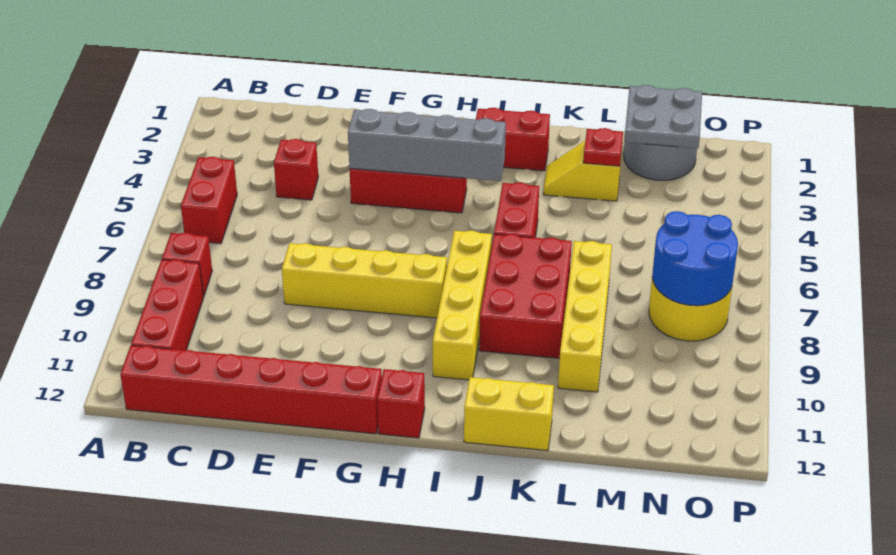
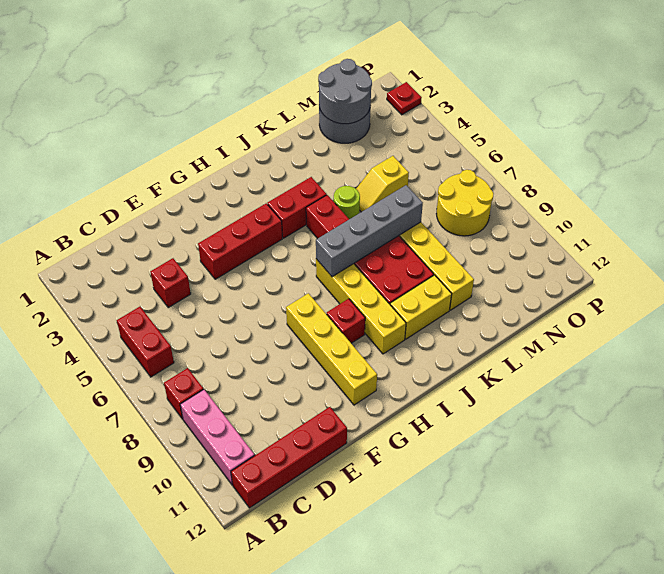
red 1x3 brick [131,260,203,350] -> pink 1x3 brick [180,390,255,485]
red 1x6 brick [120,345,382,434] -> red 1x4 brick [231,407,347,508]
yellow 1x4 brick [282,243,447,318] -> yellow 1x4 brick turned to [286,293,377,405]
grey 1x4 brick [348,109,506,181] -> grey 1x4 brick moved to [316,185,423,277]
red 1x1 brick [377,369,425,438] -> red 1x1 brick moved to [327,299,365,343]
red 1x2 brick [476,108,550,171] -> red 1x2 brick moved to [267,177,327,238]
yellow 1x2 brick [464,377,554,451] -> yellow 1x2 brick moved to [390,275,452,339]
yellow 1x2 slope [543,141,622,201] -> yellow 1x2 slope moved to [356,156,409,212]
none -> lime 1x1 round brick [334,186,360,219]
red 1x1 plate [583,128,623,166] -> red 1x1 plate moved to [387,82,422,115]
grey 2x2 plate [624,85,702,148] -> grey 2x2 round brick [318,59,372,124]
blue 2x2 round brick [652,211,738,306] -> none

